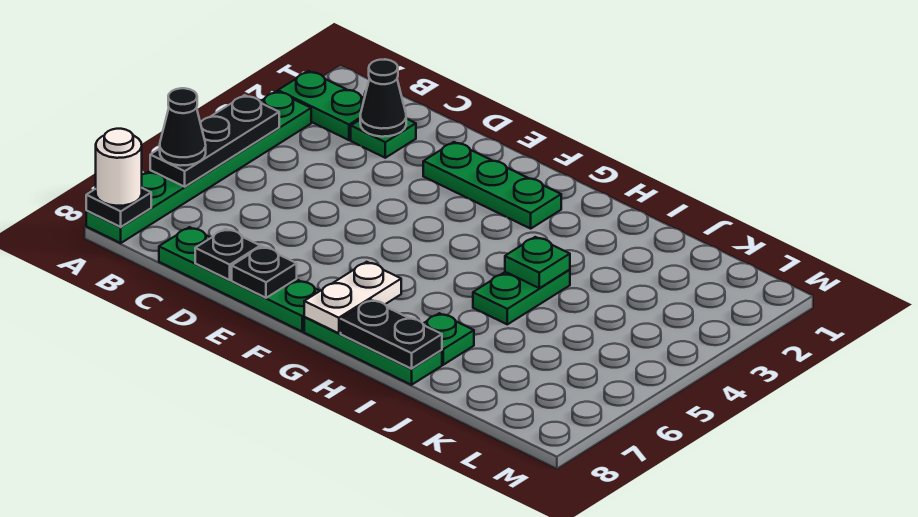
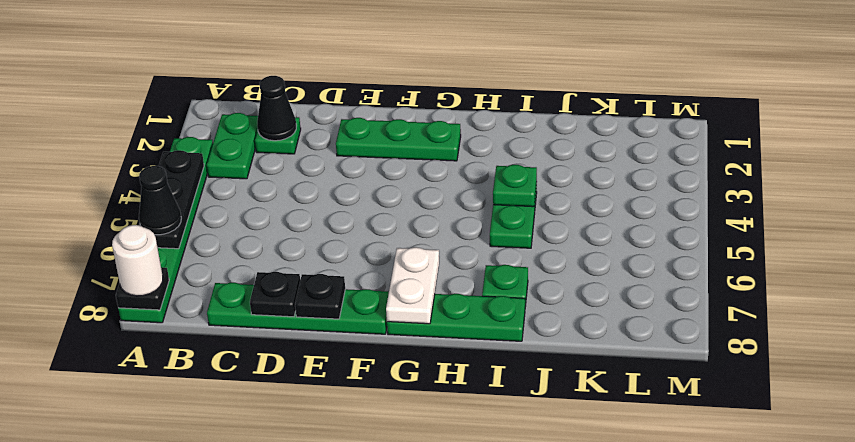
green 1x2 plate [278,71,364,140] -> green 1x2 plate turned to [207,113,258,179]
black 1x2 plate [341,300,442,369] -> none

